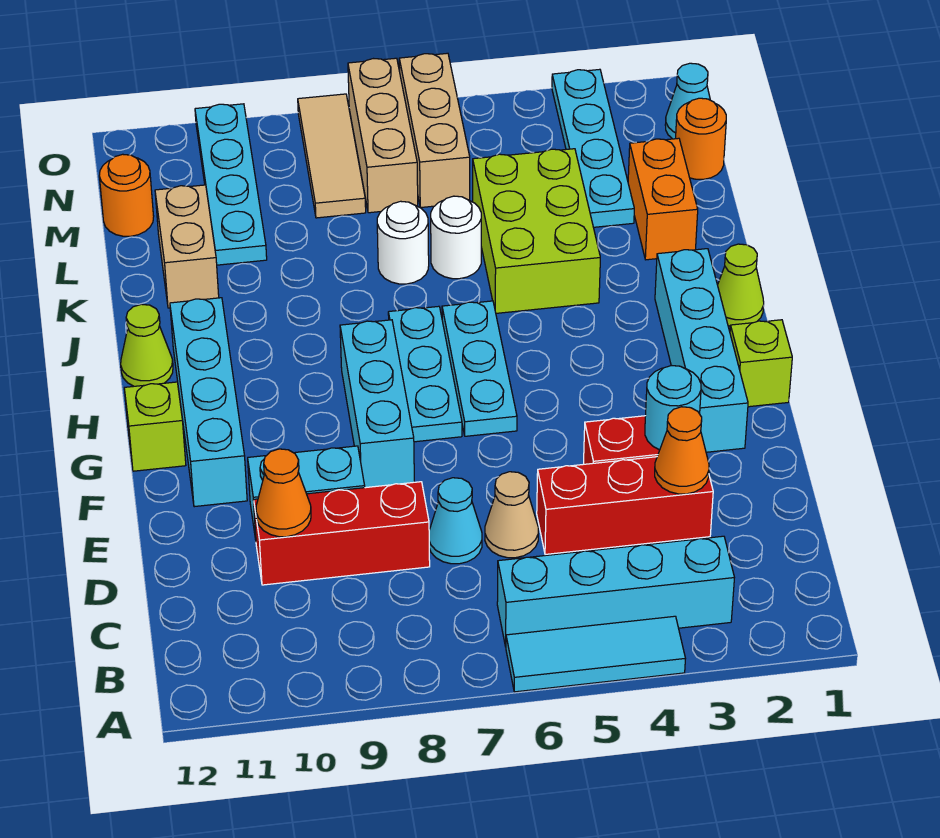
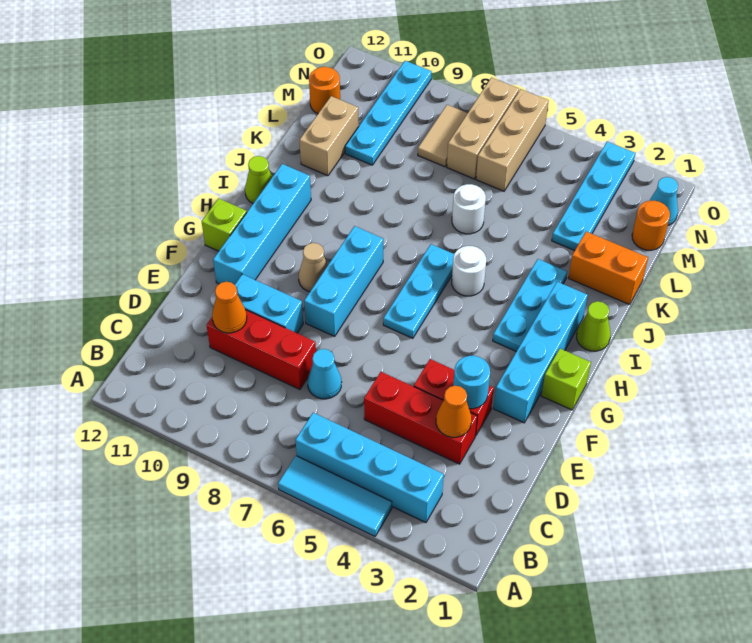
tan 1x1 cone [485,472,538,558] -> tan 1x1 cone moved to [299,243,328,292]
cyan 1x3 plate [388,306,462,442] -> cyan 1x3 plate moved to [493,259,567,352]
lime 2x3 brick [473,149,600,313] -> none
orange 1x2 brick [628,138,698,260] -> orange 1x2 brick turned to [568,232,648,304]
white 1x1 round brick [377,201,429,284] -> white 1x1 round brick moved to [452,246,486,296]
tan 1x3 tile [298,94,366,218] -> tan 1x2 tile [418,105,468,167]

